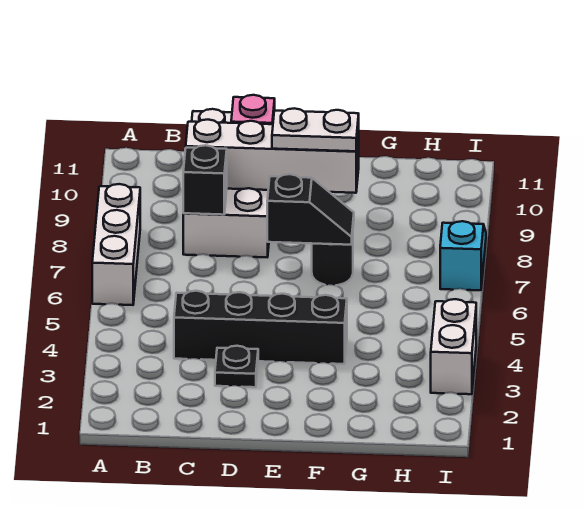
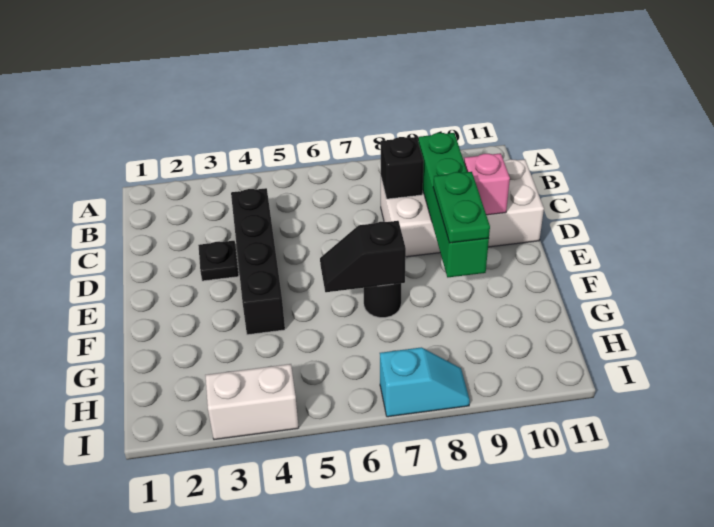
white 1x3 brick [92,184,140,305] -> none
white 1x4 brick [186,120,359,193] -> green 1x4 brick [418,133,489,277]
black 1x2 slope [267,174,354,245] -> black 1x2 slope turned to [320,221,406,292]
white 1x2 plate [272,108,359,151] -> green 1x2 plate [433,172,490,243]

